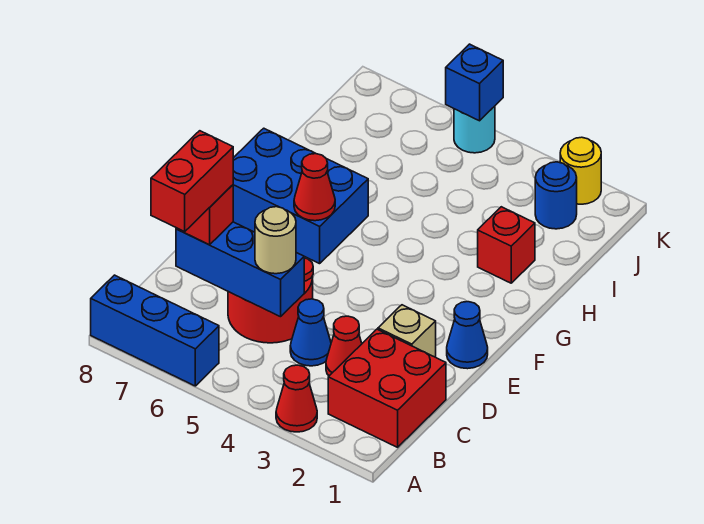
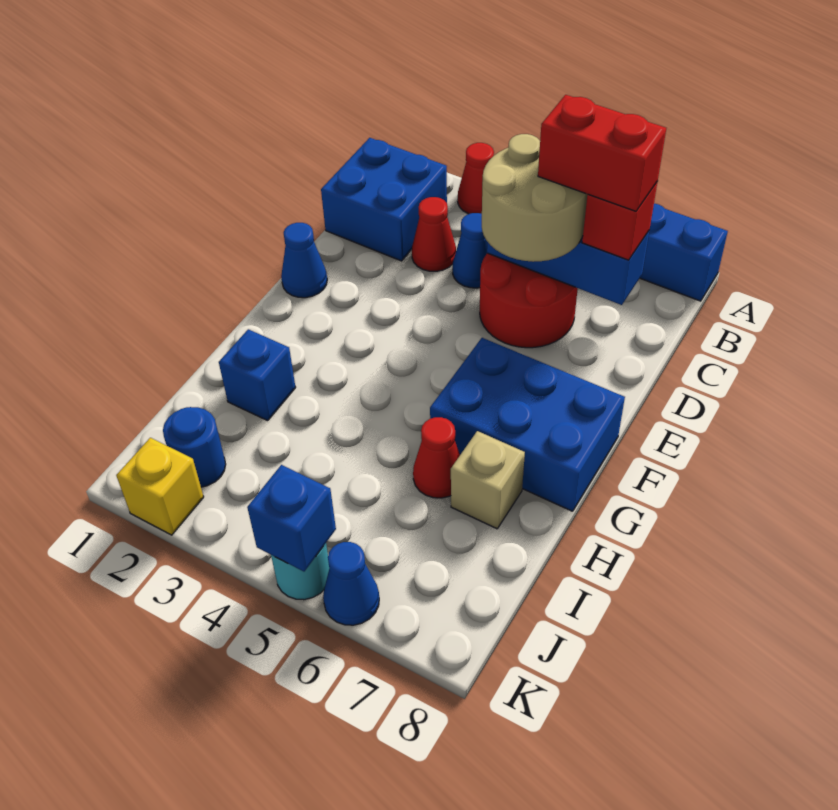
red 2x2 brick [328,329,446,447] -> blue 2x2 brick [321,138,447,261]
red 1x2 brick [151,131,233,232] -> red 1x2 brick turned to [538,95,666,211]
tan 1x1 round brick [255,207,296,274] -> tan 2x2 round brick [482,134,588,262]
tan 1x1 brick [378,305,436,357] -> tan 1x1 brick moved to [451,431,525,529]
red 1x1 cone [294,154,335,221] -> red 1x1 cone moved to [413,417,460,498]
red 1x1 brick [478,207,535,283] -> blue 1x1 brick [219,329,296,421]
yellow 1x1 round brick [560,137,601,204] -> yellow 1x1 brick [116,438,204,535]
none -> blue 1x1 cone [323,542,379,625]

